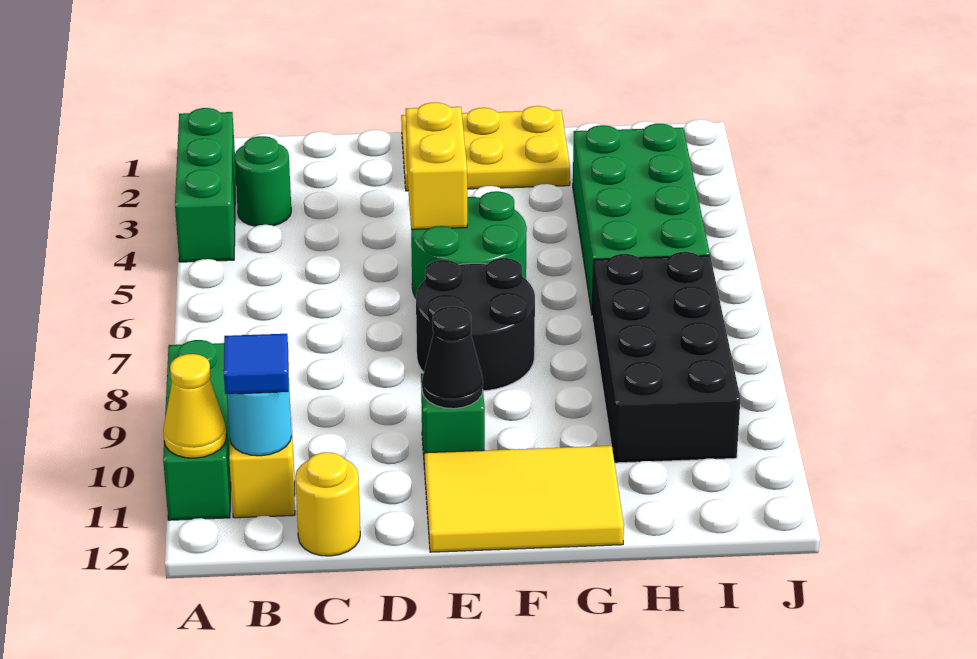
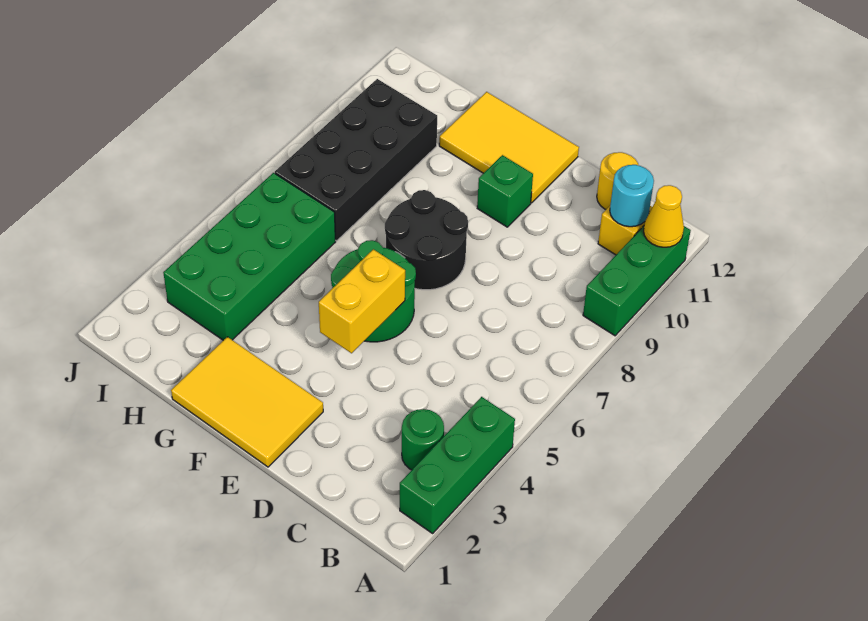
blue 1x1 tile [224,334,289,394] -> none
yellow 2x3 plate [401,106,570,191] -> yellow 2x3 tile [171,337,323,467]
black 1x1 cone [422,306,483,409] -> none

